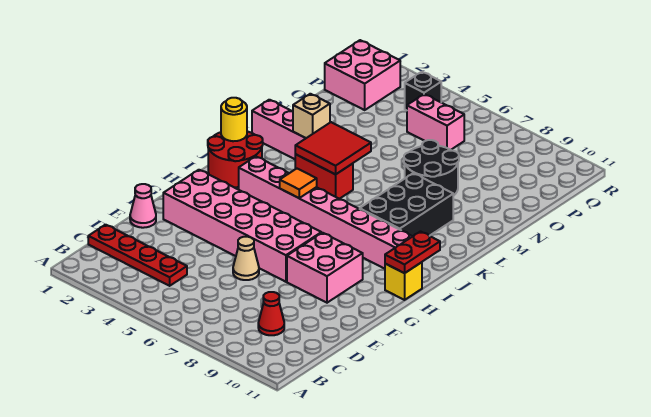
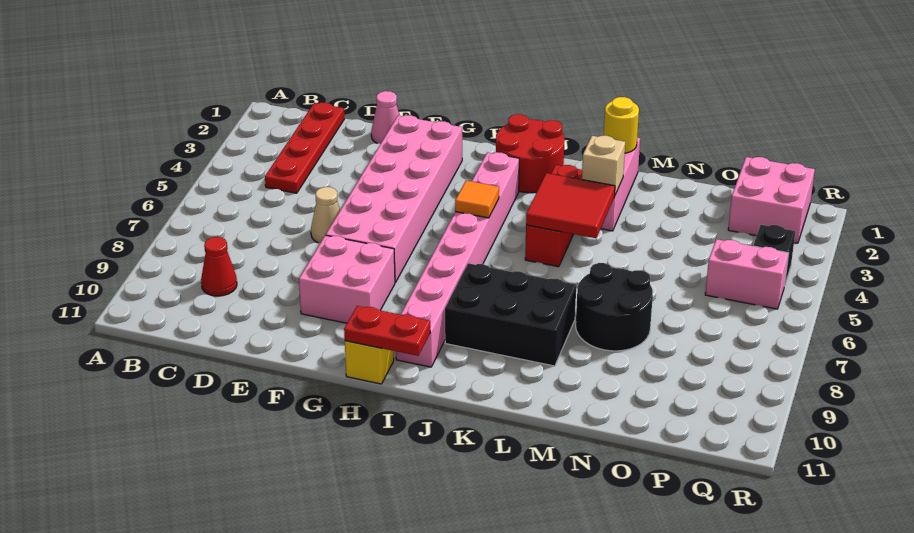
yellow 1x1 round brick [221,98,247,141] -> yellow 1x1 round brick moved to [604,97,639,153]
red 1x2 brick [295,154,353,199] -> red 1x3 brick [525,165,582,267]
pink 1x2 brick [407,94,464,150] -> pink 1x2 brick turned to [705,239,789,309]

